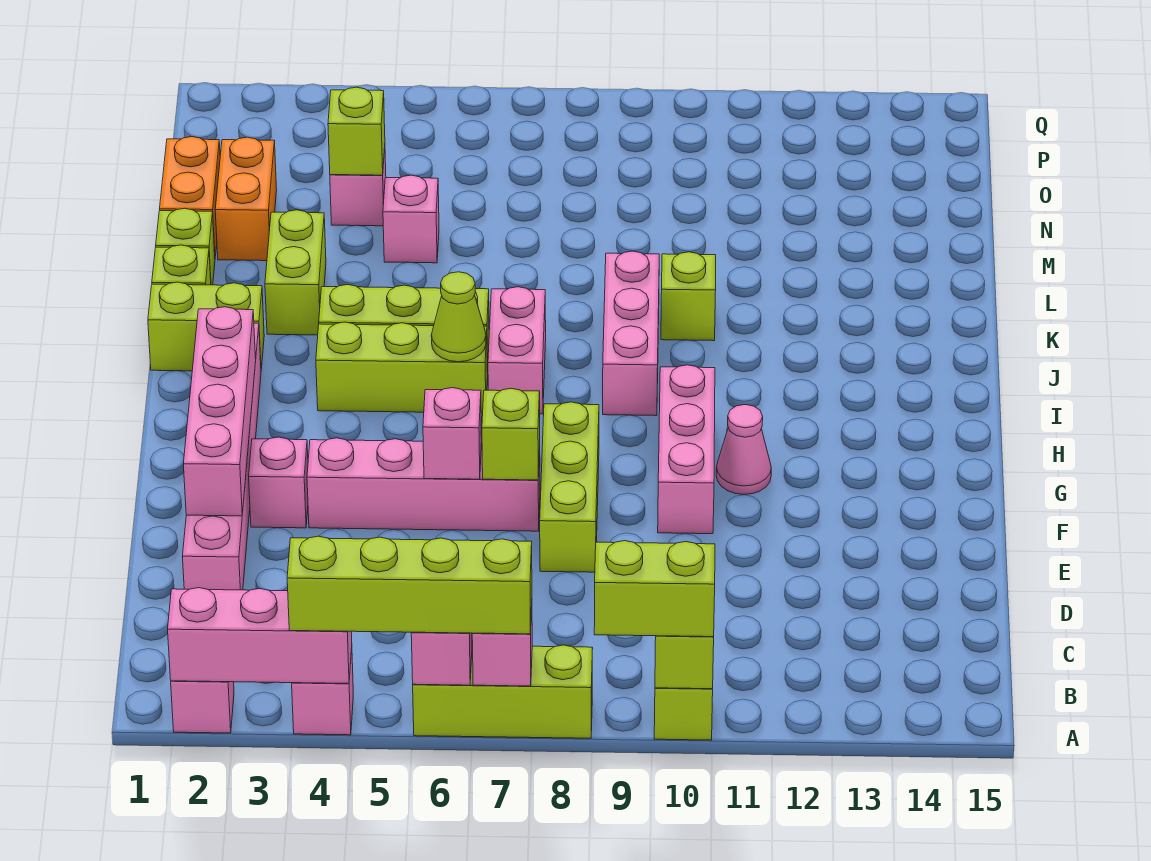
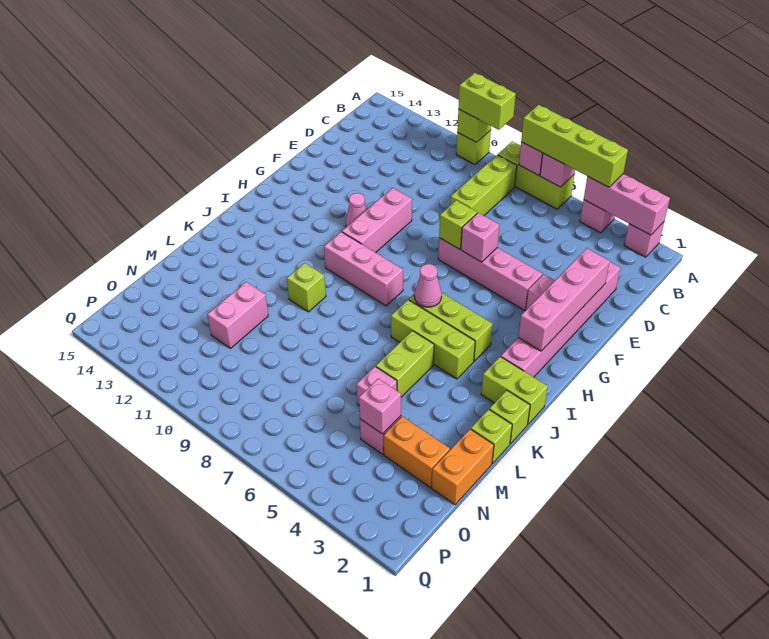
lime 1x3 brick [540,402,599,572] -> lime 1x3 brick moved to [451,155,517,215]
lime 1x1 cone [431,272,486,362] -> pink 1x1 cone [414,264,442,307]
pink 1x2 brick [488,287,546,414] -> pink 1x2 brick moved to [207,282,268,348]
pink 1x3 brick [603,251,659,416] -> pink 1x3 brick turned to [324,232,403,306]
lime 1x2 brick [265,210,326,335] -> lime 1x2 brick moved to [376,331,434,397]
orange 1x2 brick [215,137,277,261] -> orange 1x2 brick turned to [384,416,450,488]
lime 1x1 brick [328,87,385,175] -> pink 1x1 brick [359,379,401,434]

